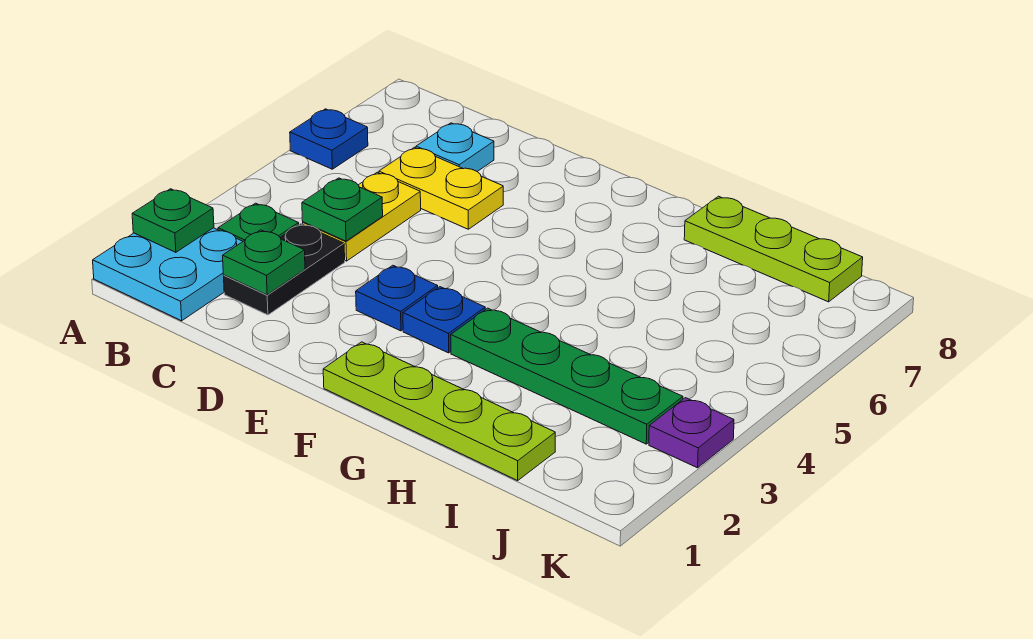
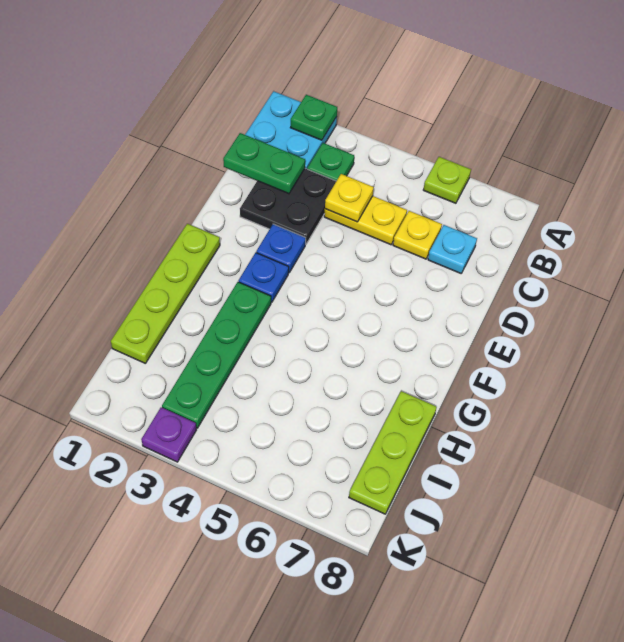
blue 1x1 plate [290,109,368,169] -> lime 1x1 plate [423,157,471,203]
black 1x2 plate [224,224,345,315] -> black 2x2 plate [240,168,336,244]
green 1x1 plate [223,230,305,295] -> green 1x2 plate [223,133,305,194]
green 1x1 plate [302,178,383,241] -> yellow 1x1 plate [325,174,374,222]
yellow 1x2 plate [379,147,503,229] -> yellow 1x1 plate [393,211,442,259]

